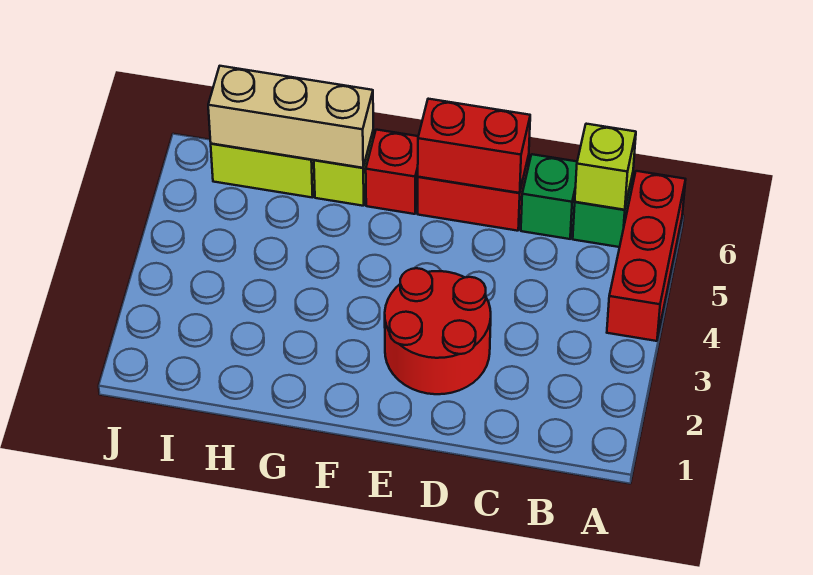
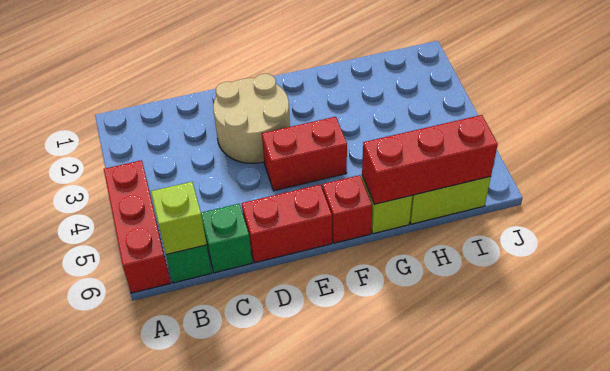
red 2x2 round brick [385,268,491,394] -> tan 2x2 round brick [213,74,290,163]
red 1x2 brick [418,99,530,193] -> red 1x2 brick moved to [262,117,347,191]
tan 1x3 brick [208,66,373,168] -> red 1x3 brick [362,115,498,204]

